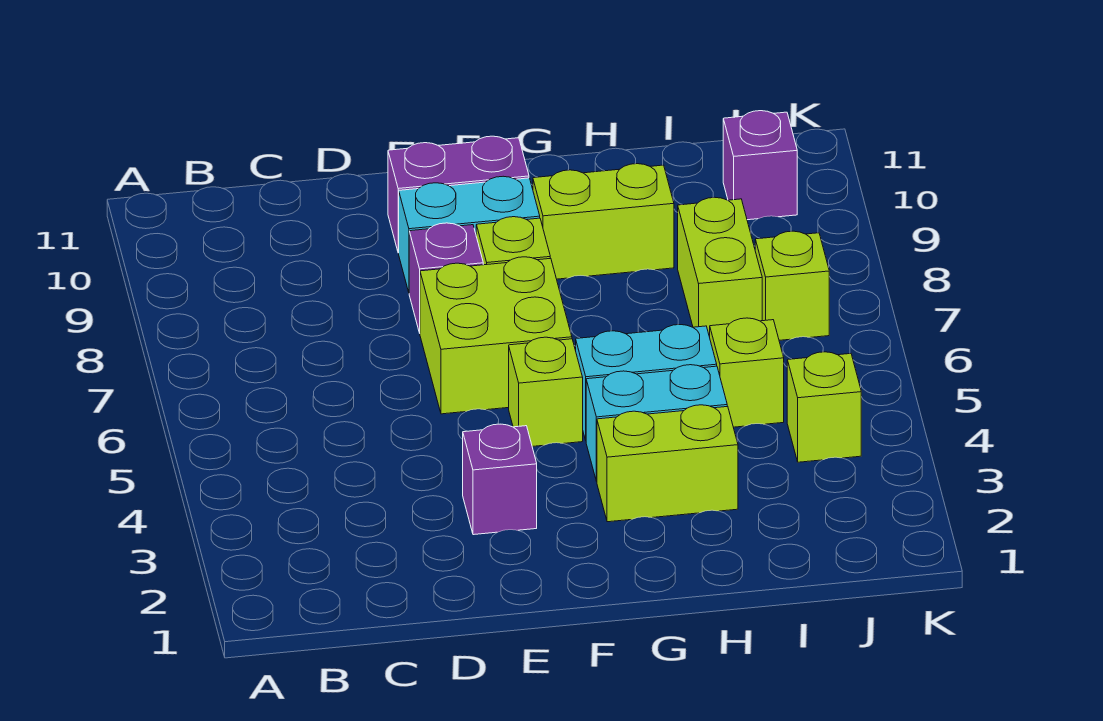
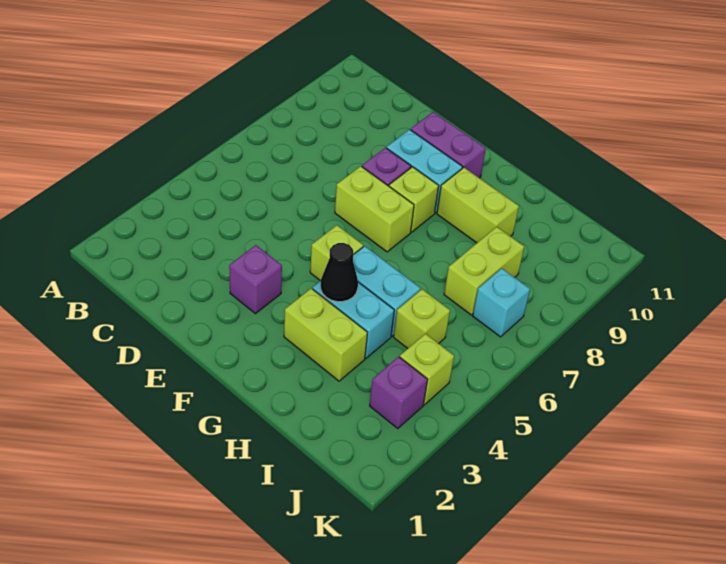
lime 2x2 brick [420,257,572,414] -> lime 1x2 brick [335,166,414,252]
none -> black 1x1 cone [321,243,358,302]
lime 1x1 brick [755,231,829,340] -> cyan 1x1 brick [473,268,530,337]
purple 1x1 brick [723,111,797,220] -> purple 1x1 brick moved to [370,357,428,429]

